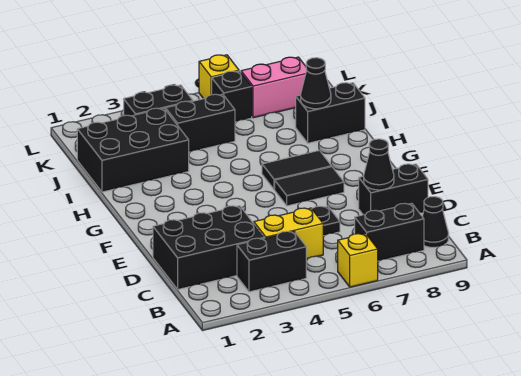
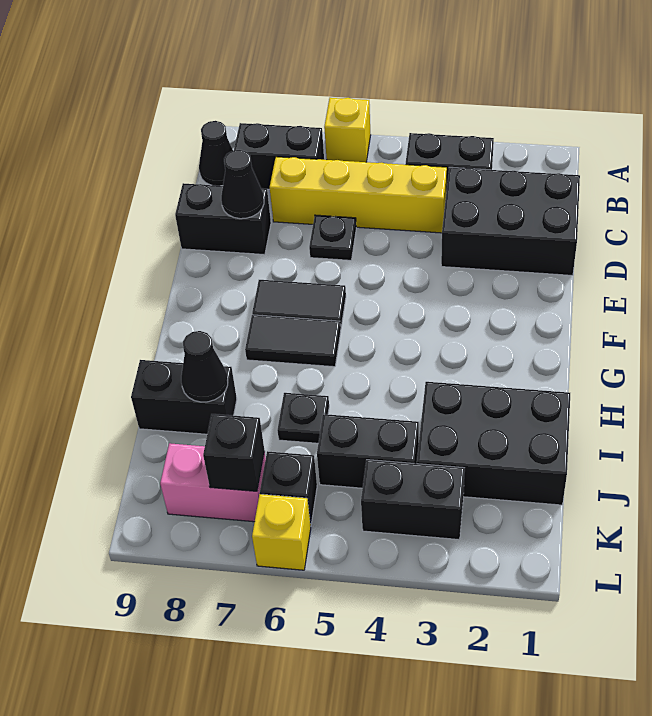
yellow 1x2 brick [254,208,323,259] -> yellow 1x4 brick [270,157,447,233]
none -> black 1x1 plate [277,393,329,443]
none -> black 1x1 brick [203,414,265,491]

